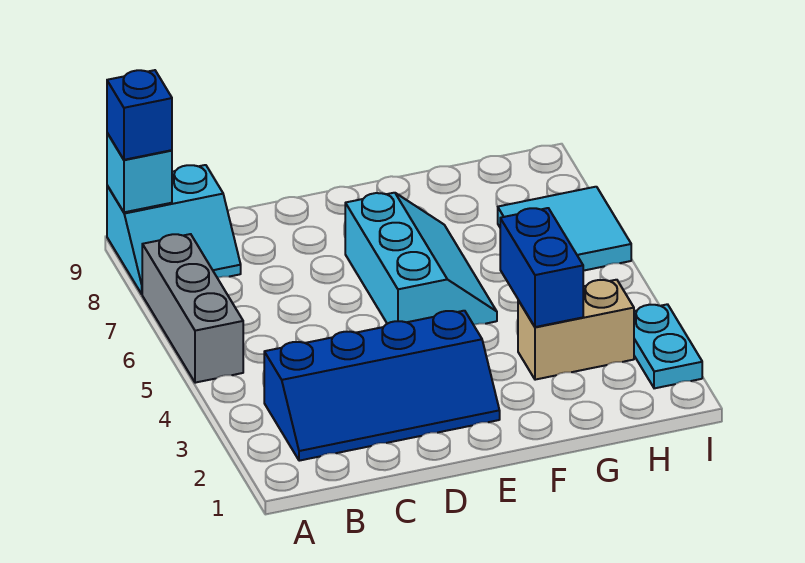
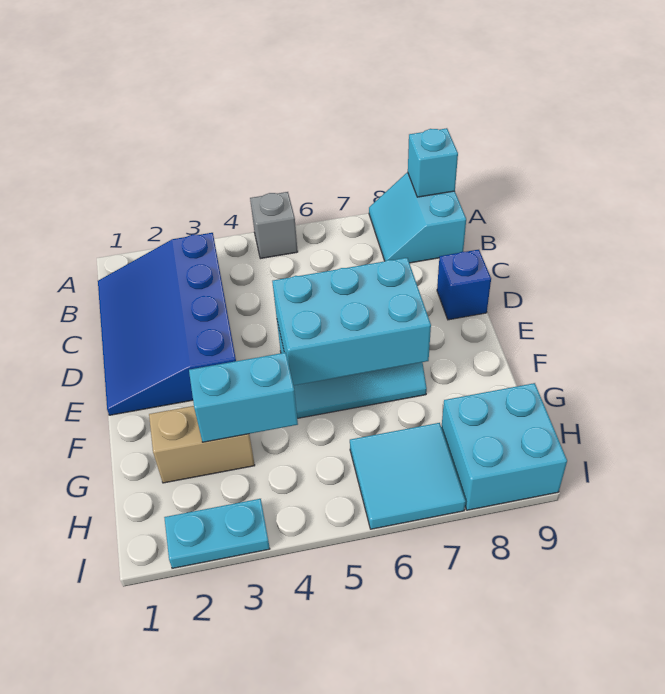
grey 1x3 brick [142,234,243,383] -> grey 1x1 brick [250,192,298,259]
blue 1x1 brick [107,70,172,160] -> blue 1x1 brick moved to [437,250,491,320]
blue 2x4 slope [264,311,500,461] -> blue 3x4 slope [98,233,236,415]
none -> cyan 2x3 brick [272,258,431,386]
tan 1x2 brick [518,280,634,380] -> tan 1x2 brick turned to [149,406,255,483]
blue 1x2 brick [500,208,583,327] -> cyan 1x2 brick [189,353,298,442]
none -> cyan 2x2 brick [441,383,567,510]

